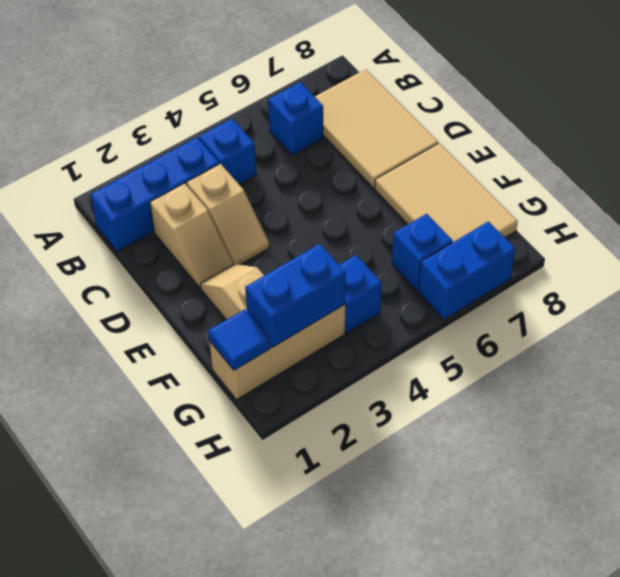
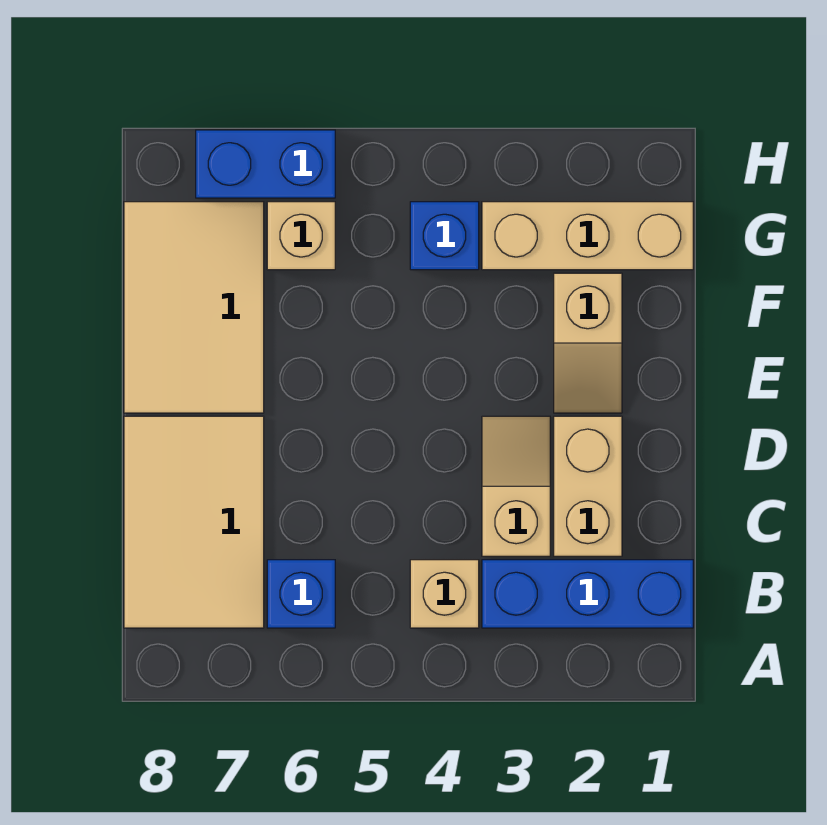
blue 1x1 brick [199,119,256,184] -> tan 1x1 brick [410,560,479,628]
tan 1x2 slope [150,183,234,287] -> tan 1x2 brick [554,416,622,556]
blue 1x1 tile [208,309,270,370] -> none
blue 1x2 brick [245,244,346,347] -> none
blue 1x1 brick [392,214,453,291] -> tan 1x1 brick [267,202,335,270]

